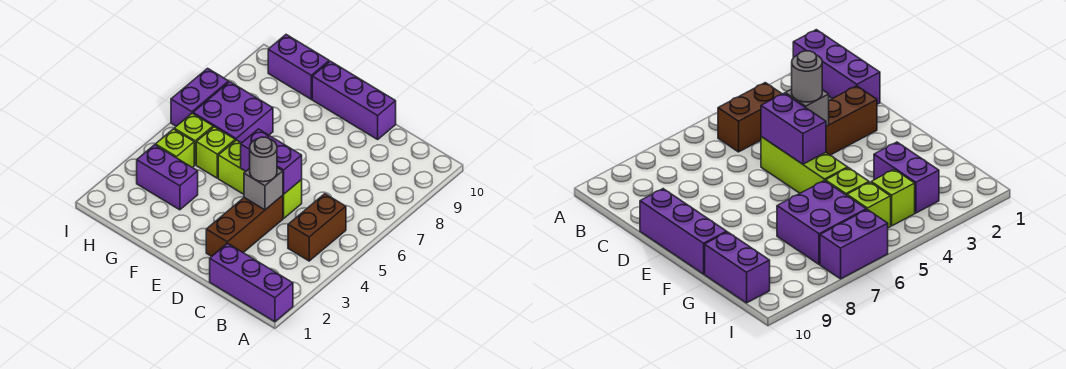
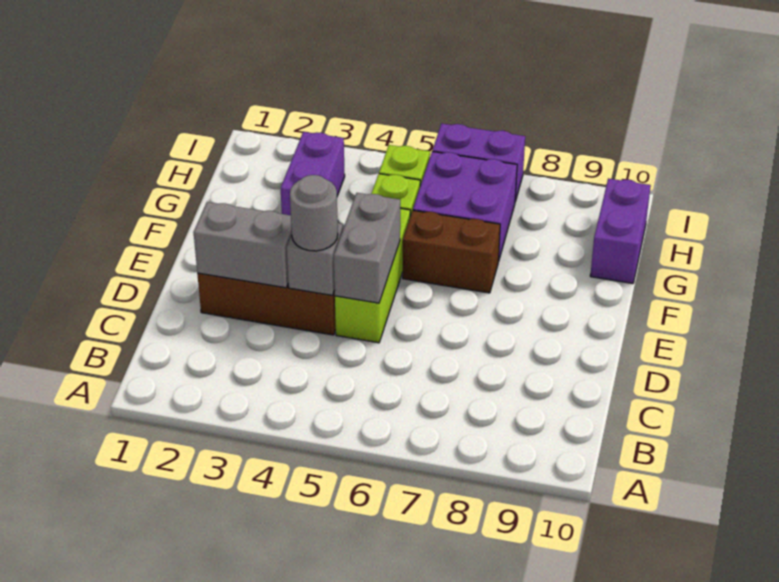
purple 1x3 brick [210,243,293,322] -> none
brown 1x2 brick [288,194,346,261] -> brown 1x2 brick moved to [403,210,500,293]
none -> grey 1x2 brick [194,202,292,288]
purple 1x2 brick [241,129,302,194] -> grey 1x2 brick [334,193,400,303]
purple 1x3 brick [312,61,396,139] -> none
lime 1x1 brick [155,129,194,167] -> none

